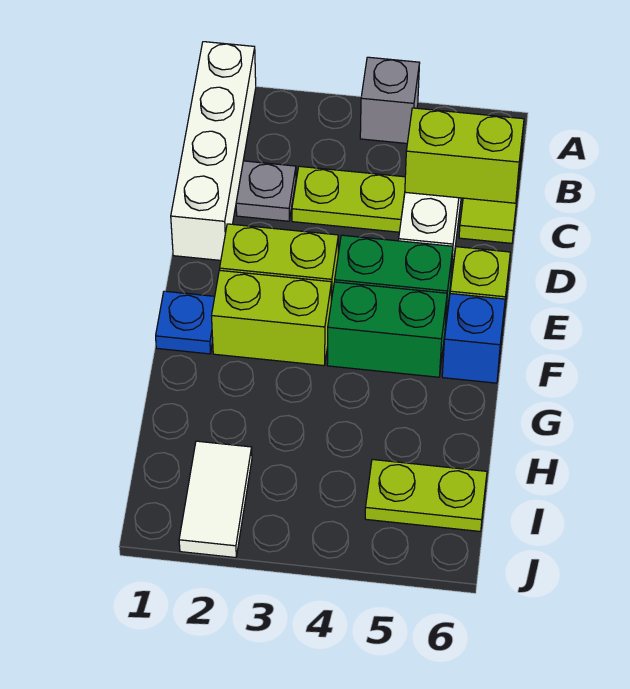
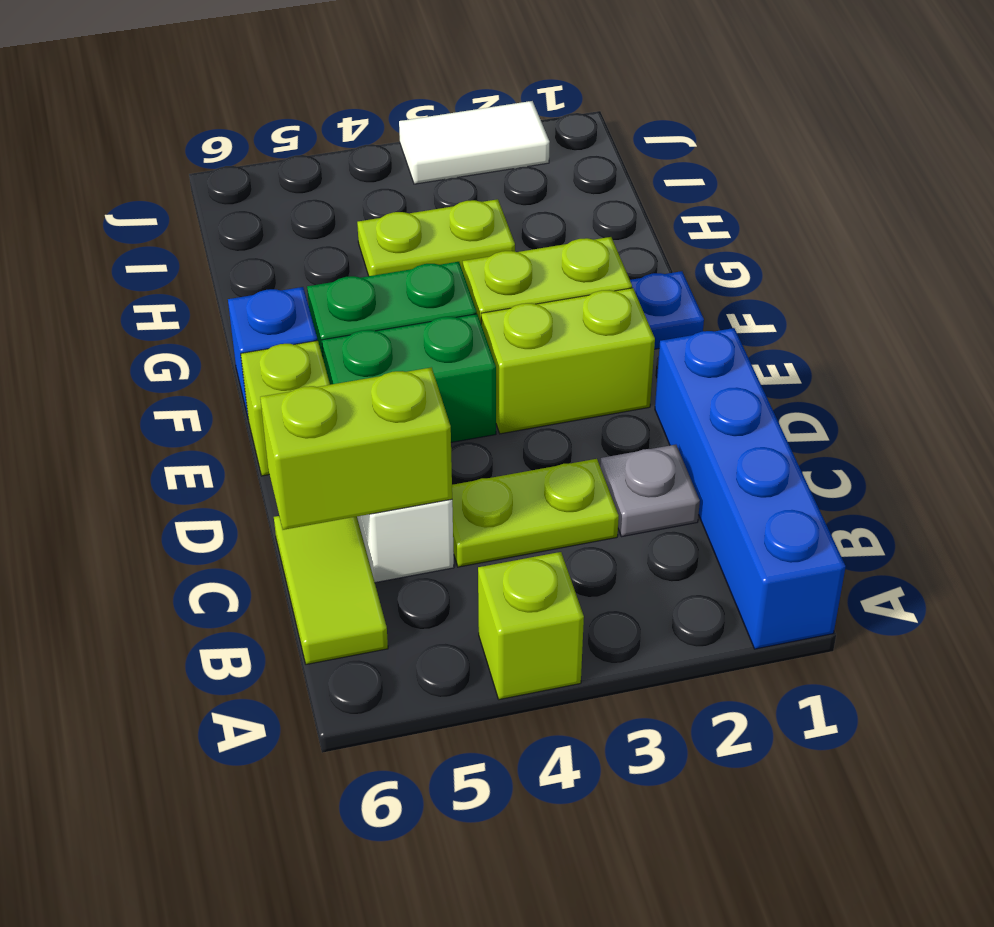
white 1x4 brick [171,42,256,260] -> blue 1x4 brick [655,328,846,649]
grey 1x1 brick [360,57,420,143] -> lime 1x1 brick [478,552,584,700]
white 1x2 tile [179,441,252,558] -> white 1x2 tile turned to [399,101,550,184]
lime 1x2 plate [365,460,487,532] -> lime 1x2 plate moved to [357,199,515,276]

